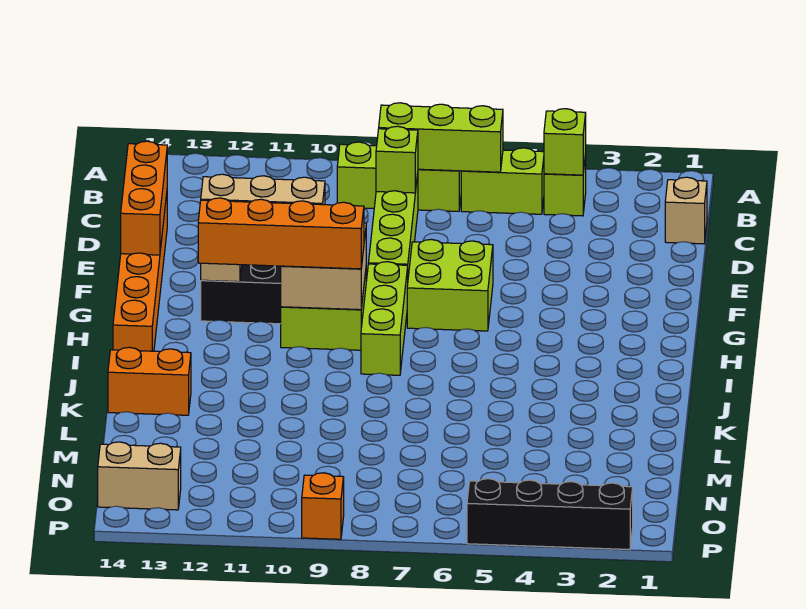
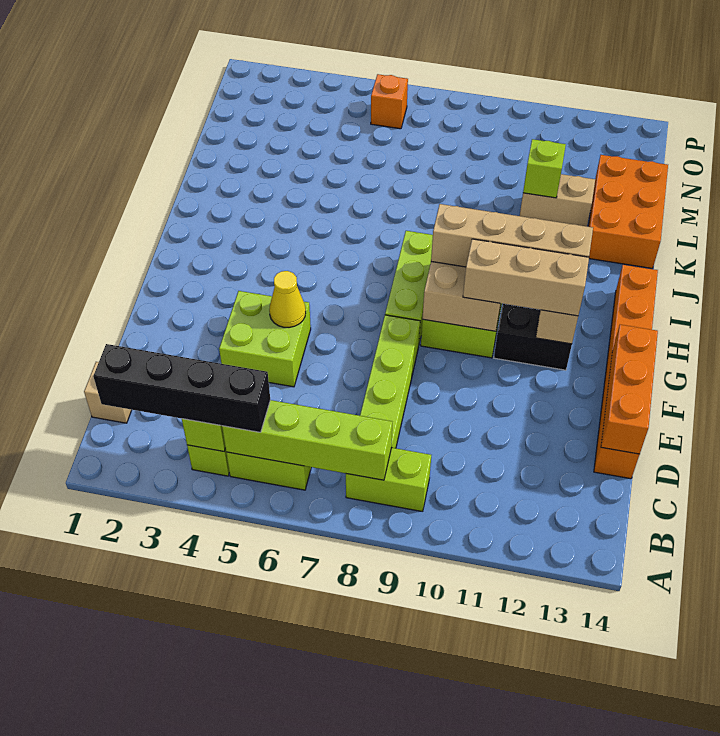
lime 1x3 brick [379,103,503,172] -> lime 1x4 brick [222,400,392,480]
lime 1x3 brick [337,142,461,211] -> lime 1x2 brick [346,448,431,512]
lime 1x1 brick [376,126,418,193] -> lime 1x1 brick moved to [523,139,566,198]
none -> yellow 1x1 cone [269,271,306,327]
lime 2x2 brick [407,239,493,331] -> lime 2x2 brick moved to [219,291,311,387]
orange 1x4 brick [198,198,364,269] -> tan 1x4 brick [431,204,593,267]
orange 1x2 brick [108,347,191,415] -> orange 2x3 brick [588,155,668,269]
tan 1x2 brick [98,442,181,510] -> tan 1x2 brick moved to [520,174,595,226]
black 1x4 brick [467,479,633,550] -> black 1x4 brick moved to [93,344,270,432]
orange 1x1 brick [302,473,344,539] -> orange 1x1 brick moved to [371,74,408,129]

